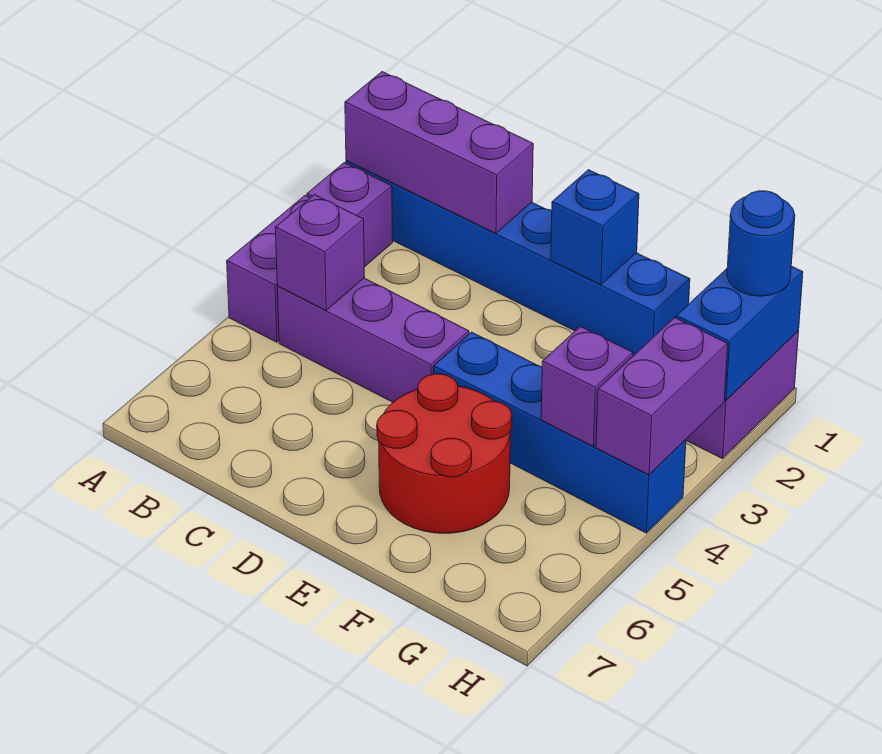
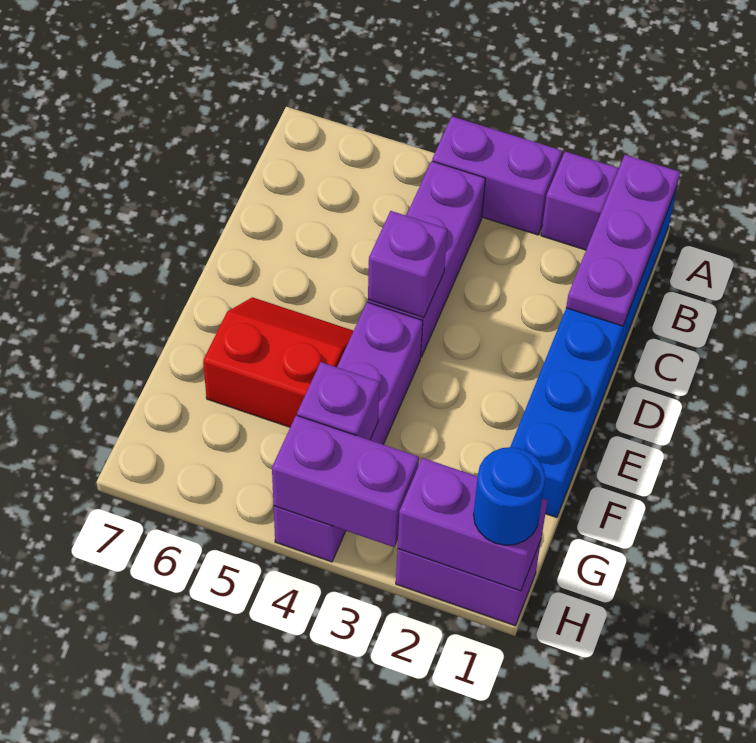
purple 1x3 brick [345,72,533,233] -> purple 1x3 plate [566,155,680,326]
purple 1x1 brick [275,195,365,310] -> purple 1x1 brick moved to [368,211,447,318]
blue 1x1 brick [551,170,639,285] -> none
blue 1x4 brick [434,332,686,533] -> purple 1x4 brick [274,302,423,562]
red 2x2 round brick [377,374,512,533] -> red 2x2 slope [203,297,353,427]
blue 1x2 brick [676,266,803,400] -> purple 1x2 brick [398,458,548,591]

